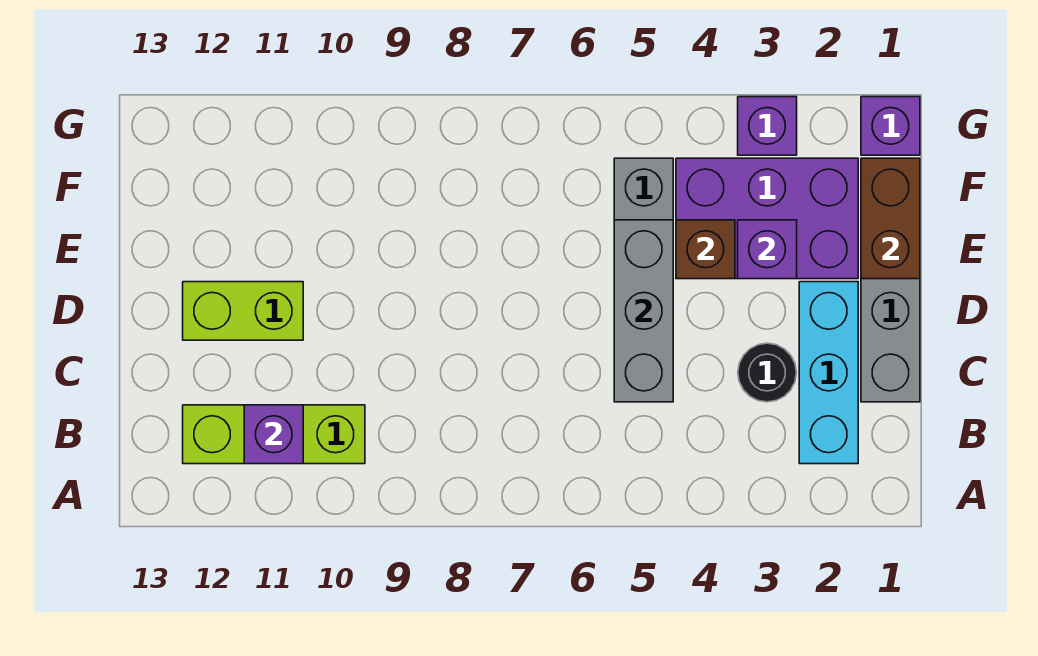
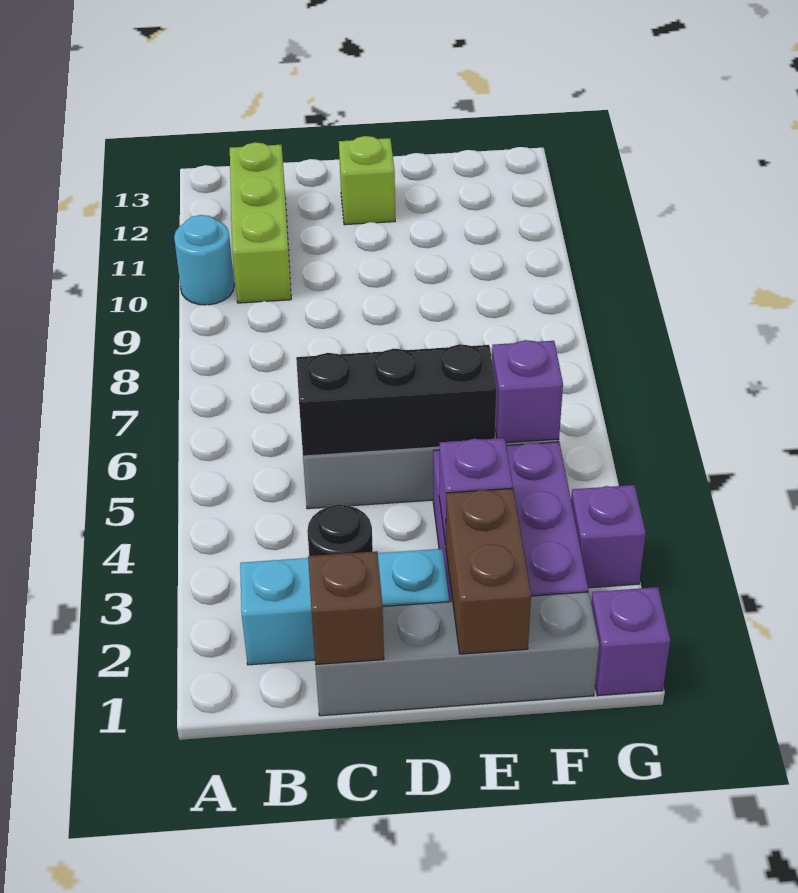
none -> cyan 1x1 round brick [174,215,234,305]
purple 1x1 brick [244,405,303,464] -> purple 1x1 brick moved to [492,340,563,443]
grey 1x3 brick [614,220,673,402] -> black 1x3 brick [296,344,497,456]
lime 1x2 brick [183,282,303,340] -> lime 1x1 brick [339,136,395,225]
brown 1x2 brick [861,158,920,279] -> brown 1x2 brick turned to [446,488,531,654]
brown 1x1 brick [676,220,735,279] -> brown 1x1 brick moved to [308,551,384,664]

